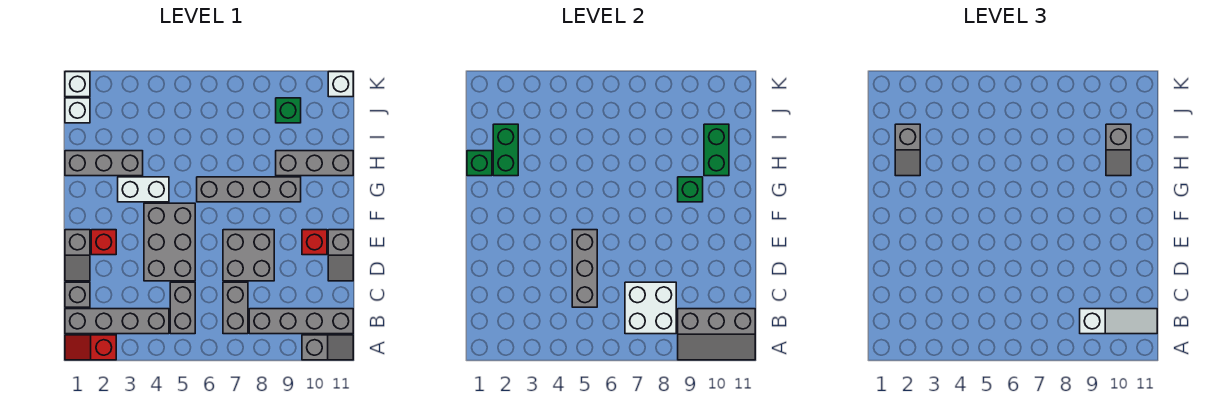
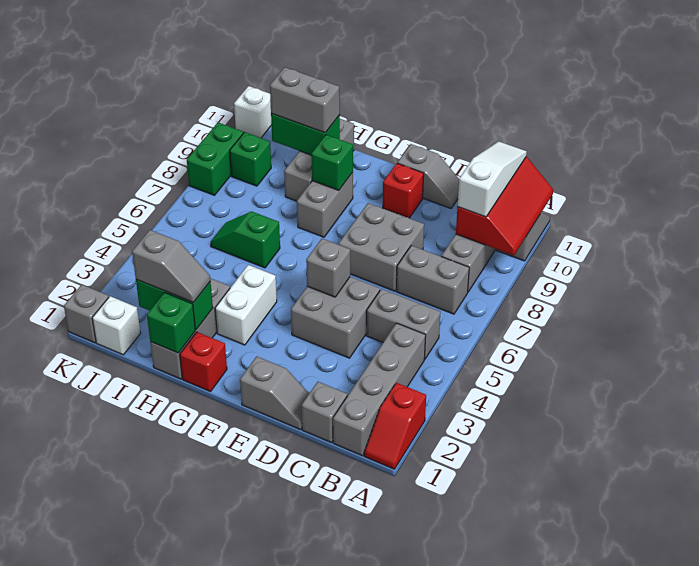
grey 2x3 slope [678,309,755,360] -> red 2x3 slope [456,157,553,255]
white 2x2 brick [625,282,676,334] -> none
grey 1x3 brick [572,230,597,307] -> grey 1x1 brick [306,239,350,297]
grey 2x3 brick [144,203,195,281] -> grey 2x2 brick [291,277,380,358]
red 1x1 brick [91,230,116,255] -> red 1x1 brick moved to [180,332,227,392]
grey 1x4 brick [197,177,301,202] -> grey 1x2 brick [297,172,353,237]
none -> green 1x2 slope [211,211,280,268]
grey 1x2 slope [1106,124,1131,176] -> grey 1x2 brick [270,67,340,133]
white 1x1 brick [65,72,90,97] -> grey 1x1 brick [64,285,109,343]
none -> green 1x2 brick [187,123,243,195]

